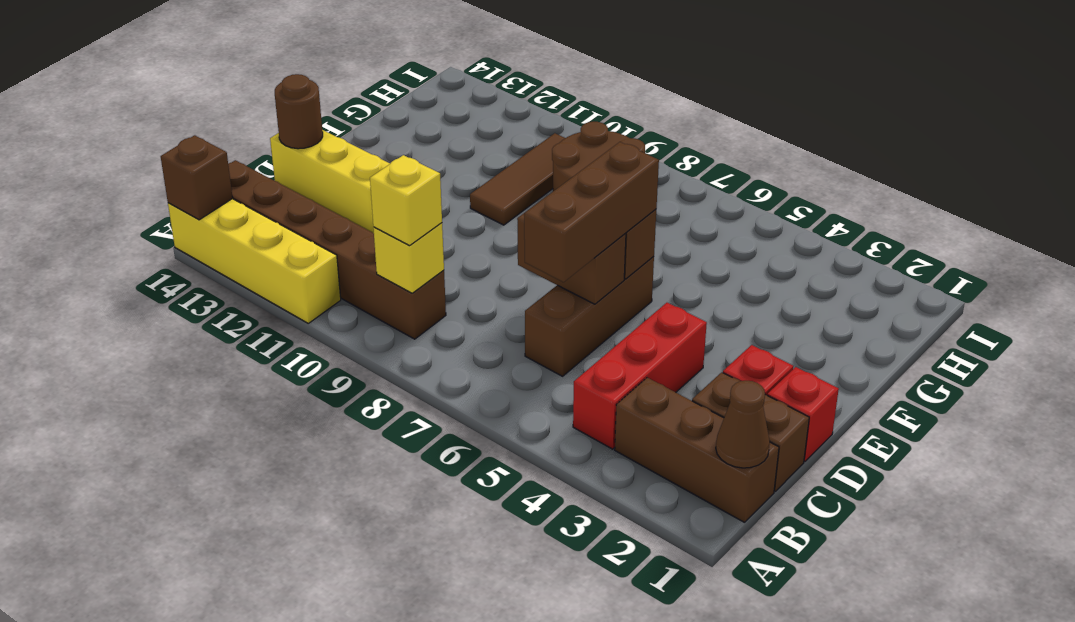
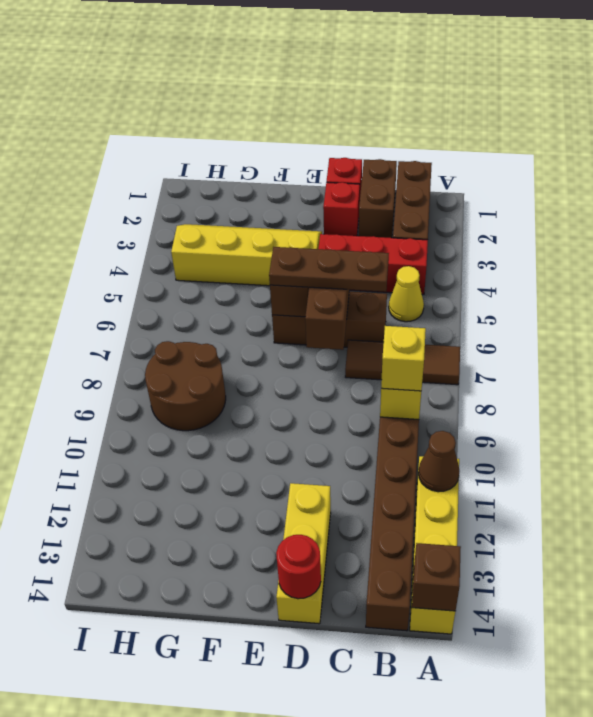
brown 1x1 cone [716,381,770,468] -> brown 1x1 cone moved to [418,431,459,492]
none -> yellow 1x1 cone [389,266,424,322]
brown 1x3 brick [524,142,659,282] -> brown 1x3 plate [269,247,389,292]
brown 1x1 round brick [275,74,323,149] -> red 1x1 round brick [276,535,321,599]
none -> yellow 2x4 slope [171,224,322,286]
brown 1x3 tile [470,133,565,225] -> brown 1x3 tile moved to [345,340,460,385]

